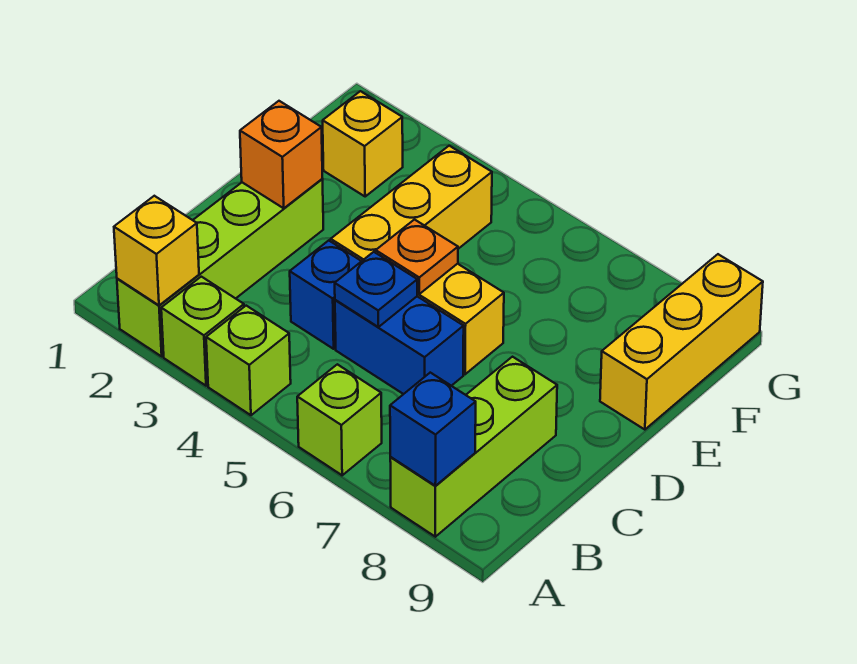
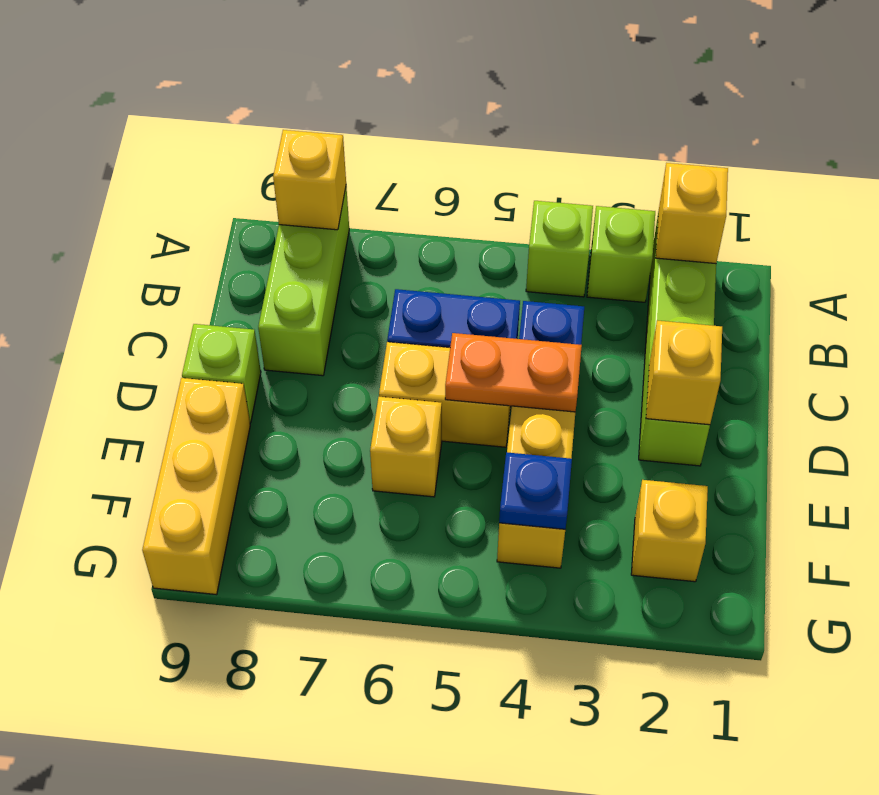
lime 1x1 brick [297,364,382,475] -> lime 1x1 brick moved to [182,324,261,423]
blue 1x1 brick [390,373,476,486] -> yellow 1x1 brick [273,130,346,230]
blue 1x1 plate [335,252,417,327] -> blue 1x1 plate moved to [499,452,572,529]
orange 1x1 brick [240,101,322,208] -> yellow 1x1 brick [646,320,722,425]
orange 1x1 plate [376,220,458,294] -> orange 1x2 plate [445,333,582,412]
none -> yellow 1x1 brick [370,397,442,497]

